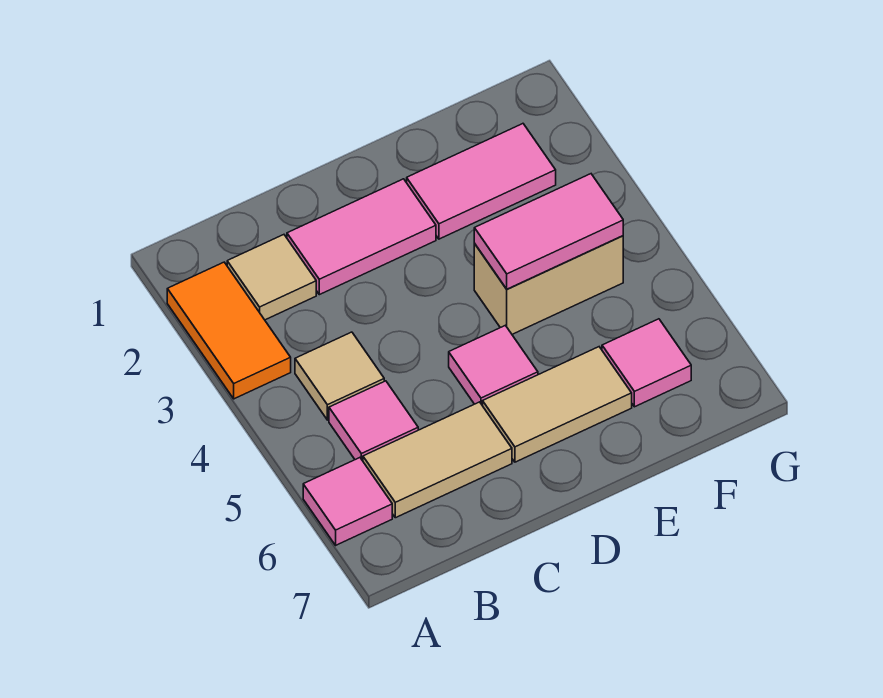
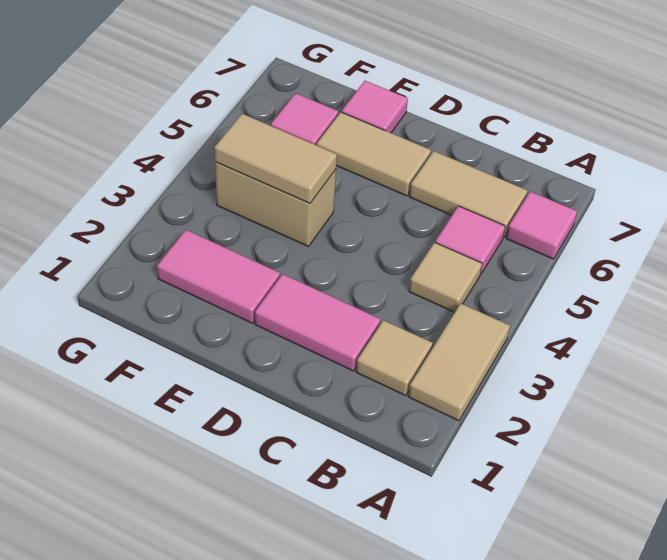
orange 1x2 tile [167,262,291,399] -> tan 1x2 tile [408,303,510,421]
pink 1x1 tile [449,325,538,406] -> pink 1x1 tile moved to [342,81,408,133]
pink 1x2 tile [474,174,623,289] -> tan 1x2 tile [214,114,337,204]

